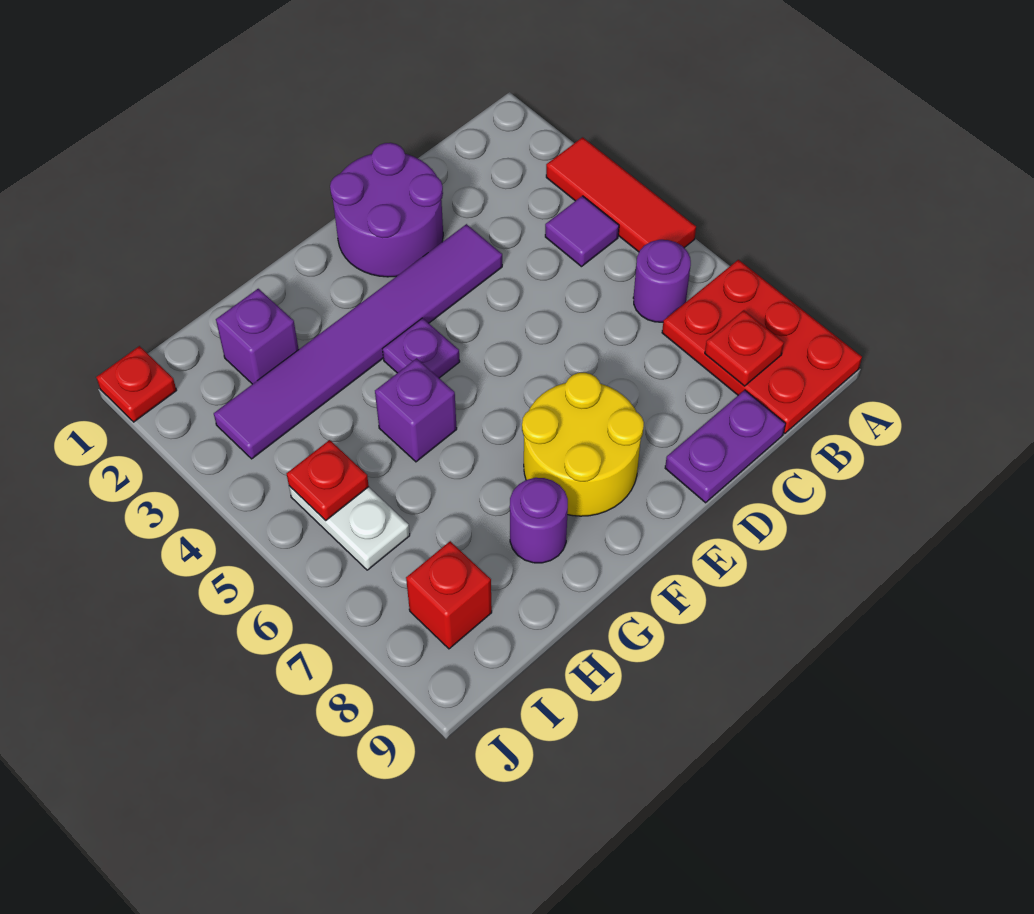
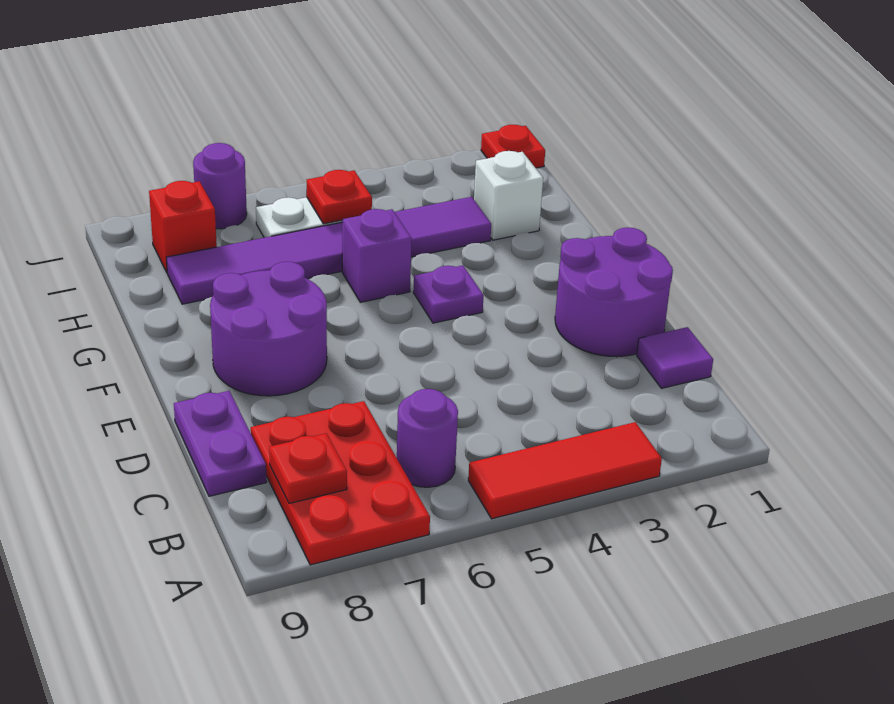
red 2x3 plate [662,260,862,434] -> red 2x3 plate turned to [251,401,430,565]
purple 1x1 tile [545,196,619,267] -> purple 1x1 tile moved to [637,327,713,388]
purple 1x6 tile [214,224,502,459] -> purple 1x6 tile turned to [166,197,491,304]
yellow 2x2 round brick [522,373,644,516] -> purple 2x2 round brick [210,262,327,396]
purple 1x1 round brick [510,478,568,563] -> purple 1x1 round brick moved to [193,143,247,229]
purple 1x1 brick [216,289,299,384] -> white 1x1 brick [474,151,543,240]

